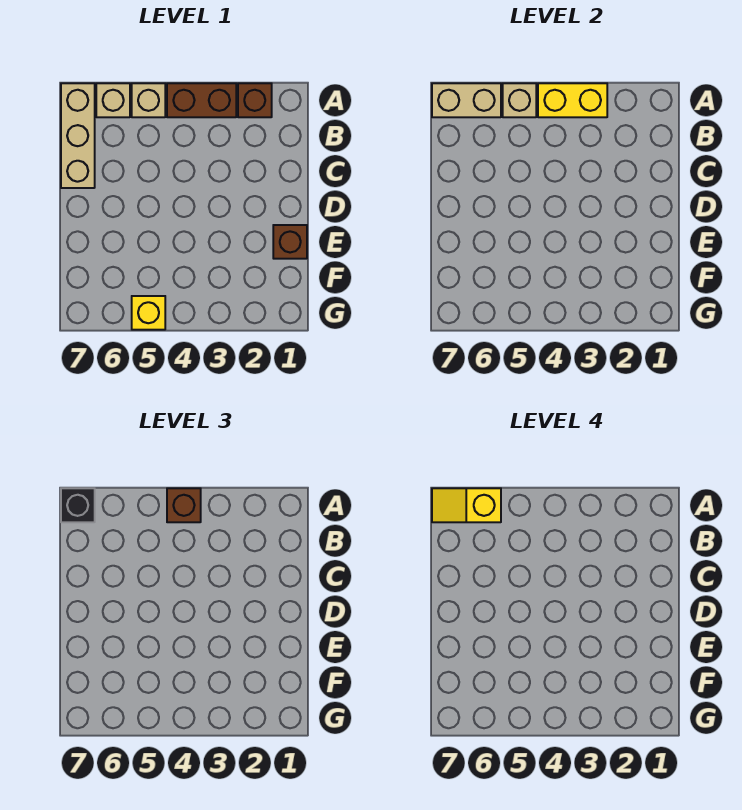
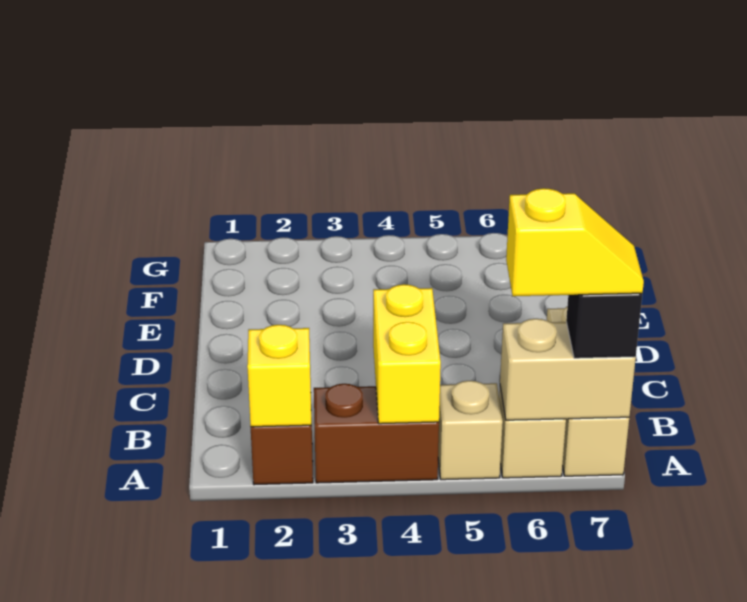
yellow 1x2 brick [538,83,607,117] -> yellow 1x2 brick turned to [373,284,441,424]
brown 1x1 brick [167,488,201,522] -> none
tan 1x1 brick [503,83,536,117] -> none
brown 1x1 brick [273,225,307,259] -> none
yellow 1x1 brick [132,296,165,330] -> yellow 1x1 brick moved to [247,325,311,427]

